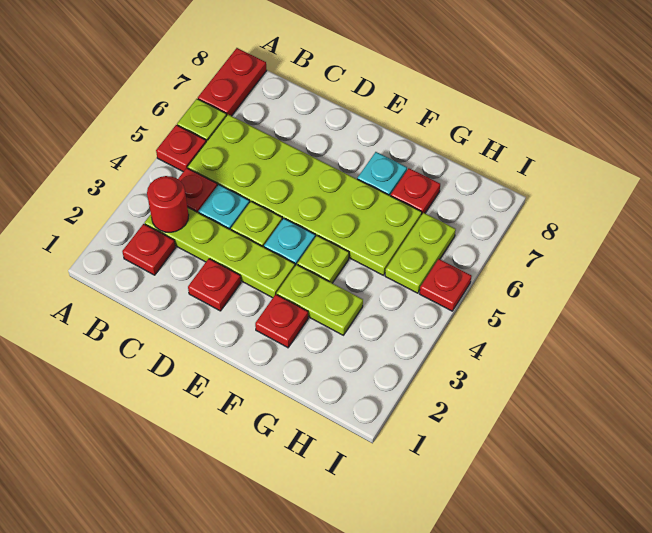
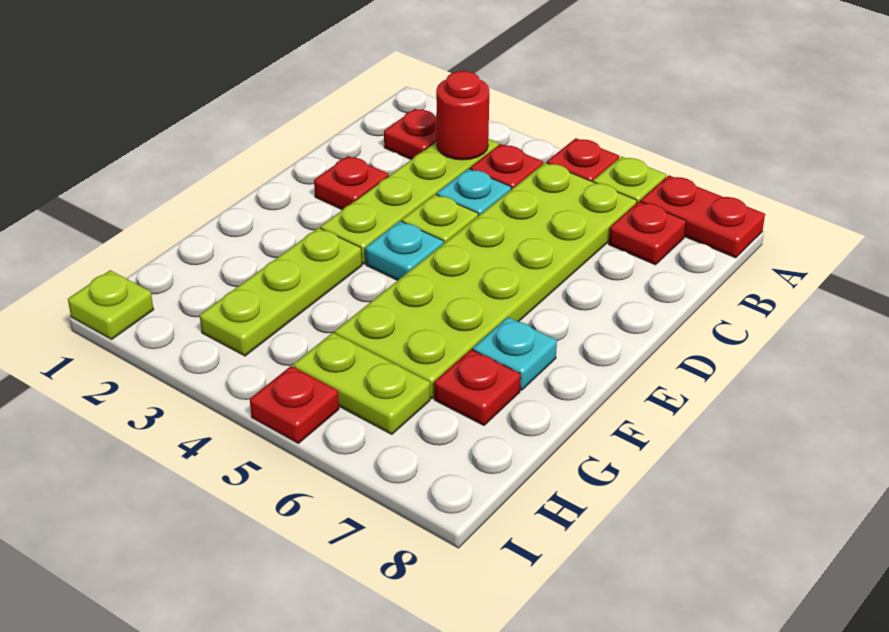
red 1x1 plate [255,294,308,348] -> red 1x1 plate moved to [609,201,686,265]
lime 1x2 plate [277,265,363,335] -> lime 1x3 plate [200,228,362,356]
lime 1x1 plate [297,236,349,283] -> lime 1x1 plate moved to [68,270,154,339]

